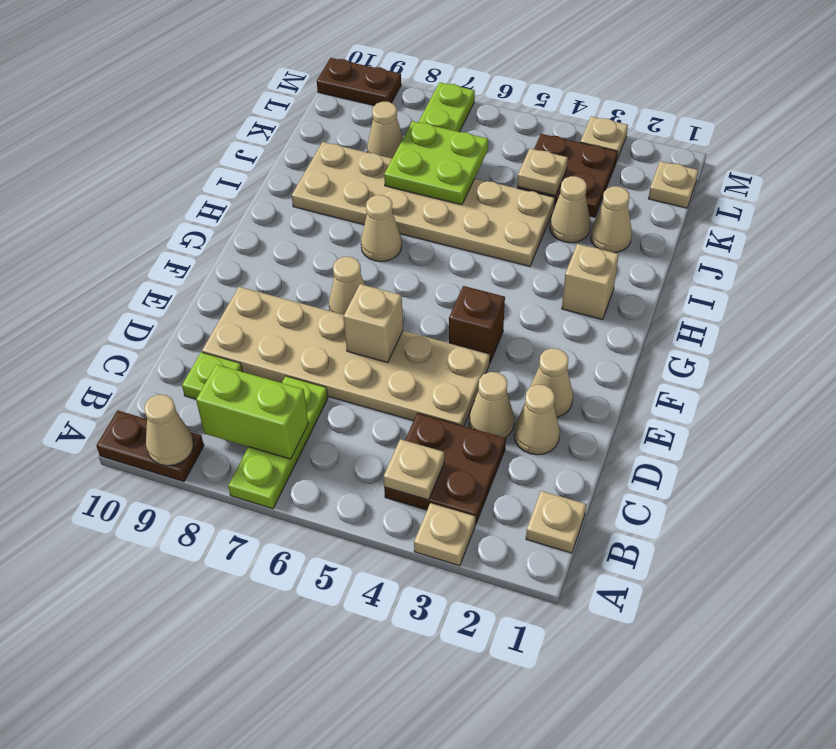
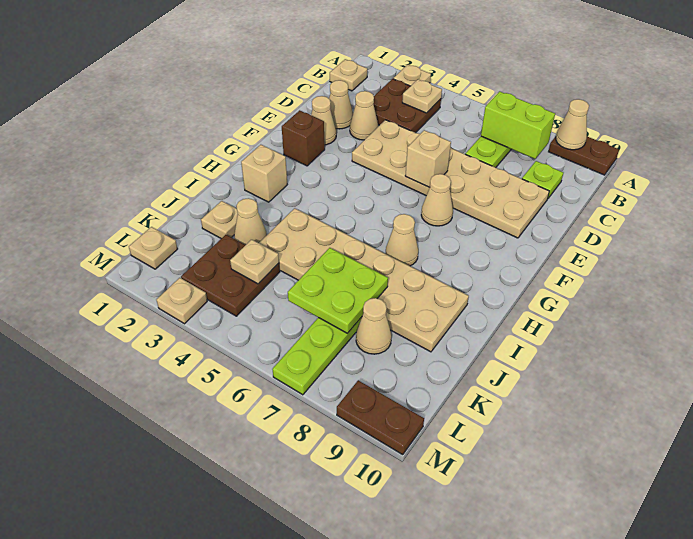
brown 1x1 brick [449,286,505,363] -> brown 1x1 brick moved to [282,110,325,166]
tan 1x1 cone [590,186,632,253] -> tan 1x1 plate [201,201,238,239]

